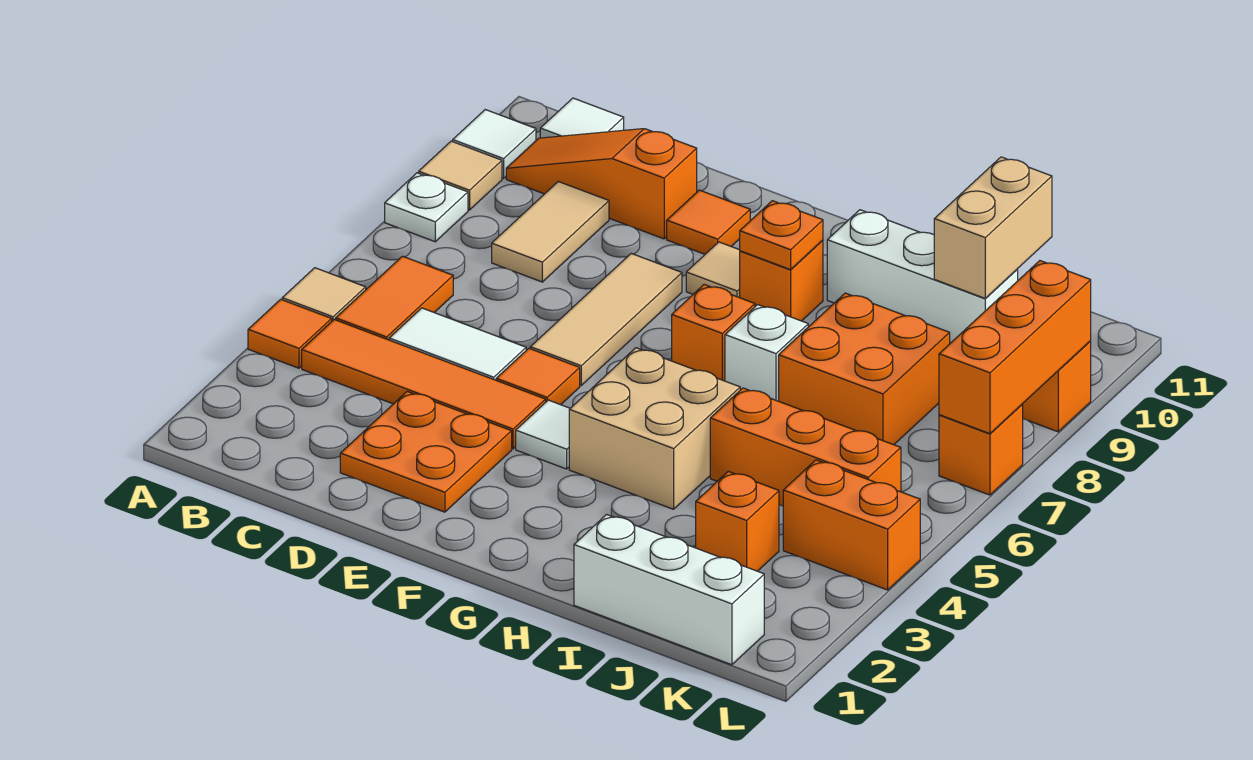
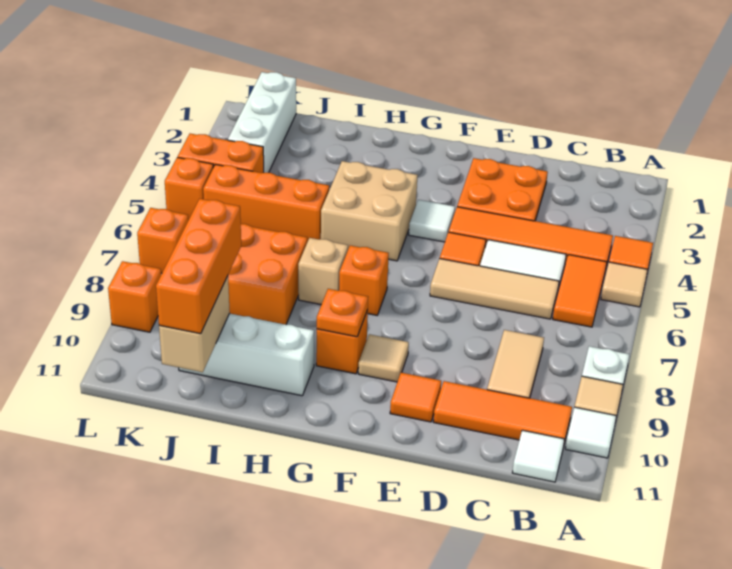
orange 1x3 slope [506,129,697,239] -> orange 1x3 tile [433,381,572,443]
tan 1x3 tile [530,254,682,385] -> tan 1x3 tile turned to [430,259,559,319]
white 1x1 brick [725,305,808,401] -> tan 1x1 brick [298,238,348,305]
white 1x3 brick [574,515,764,665] -> white 1x3 brick turned to [228,72,296,173]
orange 1x1 brick [696,471,779,571] -> orange 1x1 brick moved to [165,157,213,220]
orange 1x3 brick [939,261,1091,434] -> orange 1x3 brick moved to [156,199,241,334]

